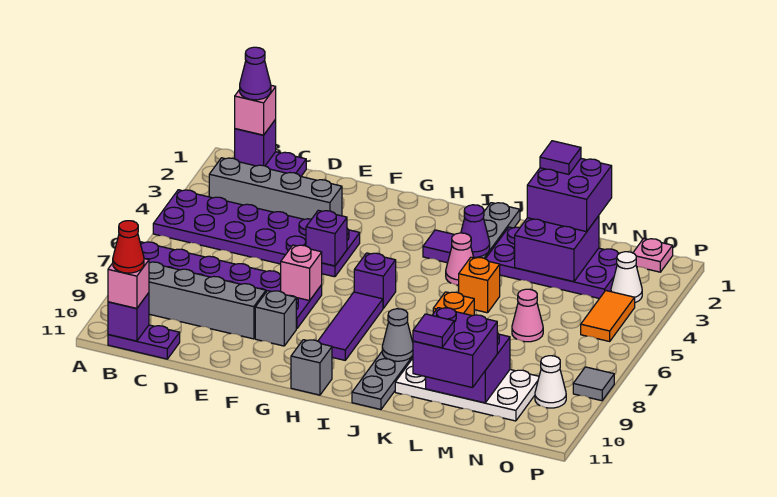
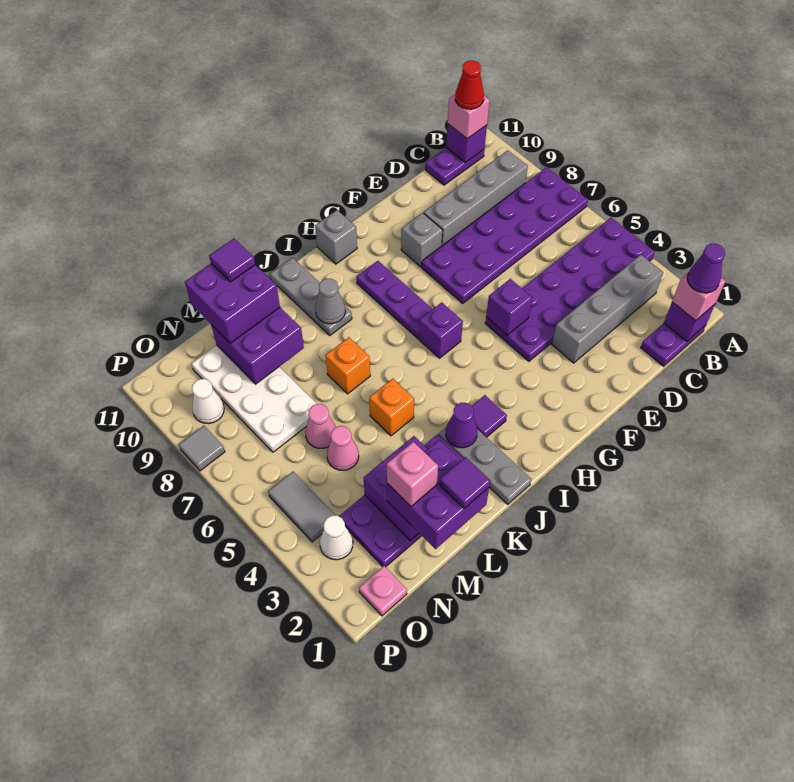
pink 1x1 brick [281,245,322,301] -> pink 1x1 brick moved to [387,442,438,506]
purple 1x3 tile [318,292,383,360] -> purple 1x3 plate [356,261,432,339]
pink 1x1 cone [446,233,474,285] -> pink 1x1 cone moved to [327,426,359,470]
white 2x4 plate [395,359,539,421] -> white 2x4 plate turned to [191,345,317,452]
orange 1x2 tile [581,290,635,341] -> grey 1x2 tile [268,472,336,542]

